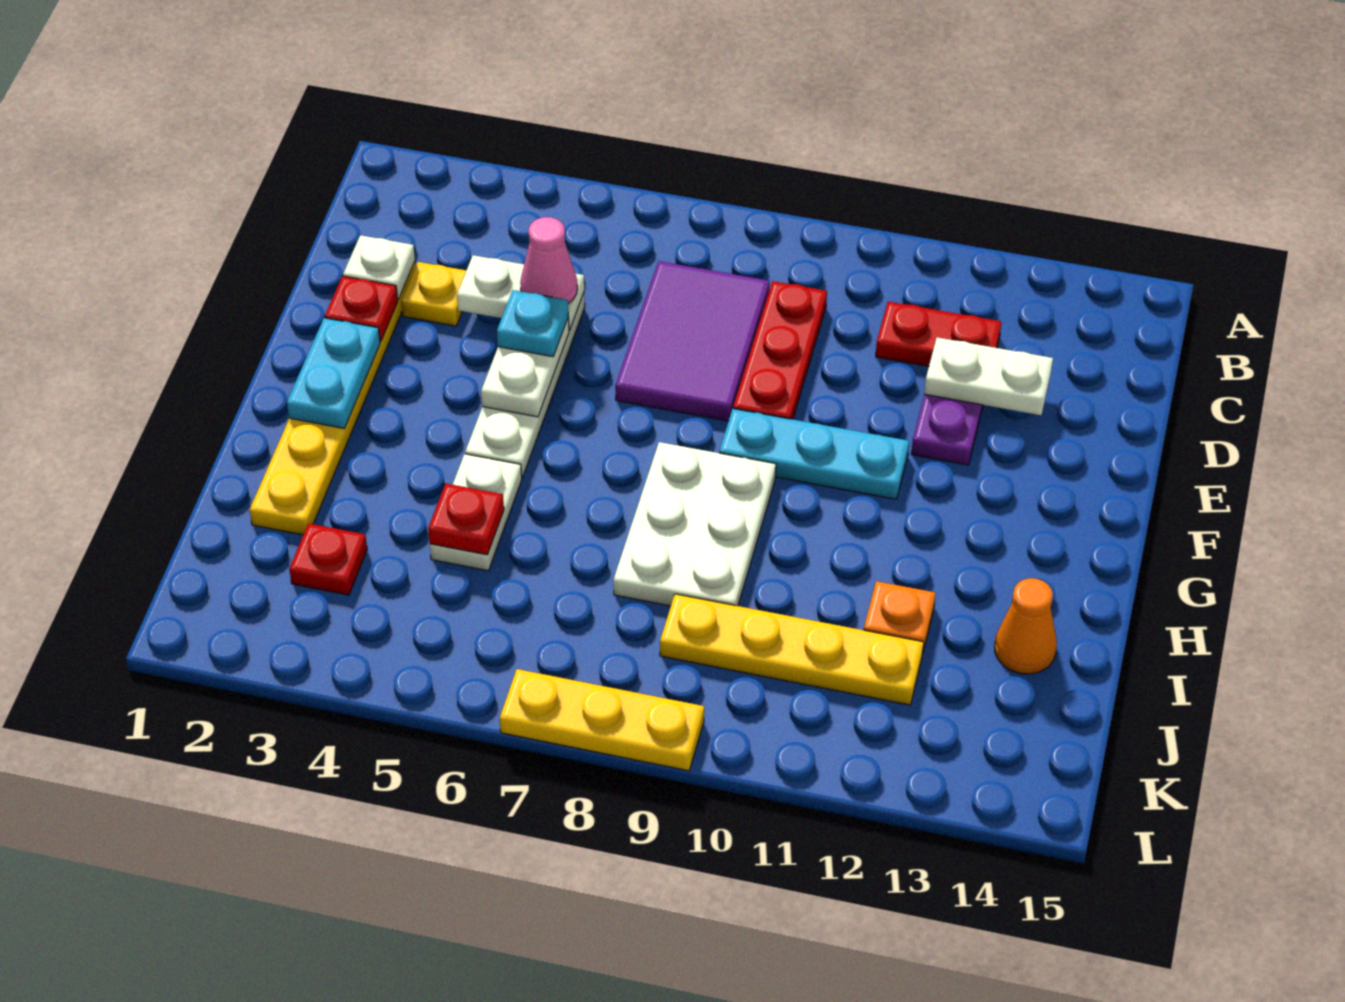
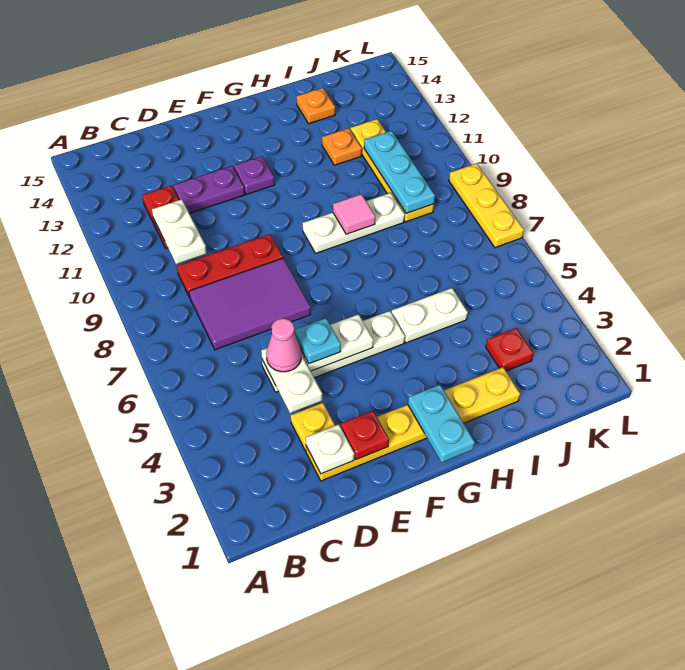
white 1x2 plate [924,337,1053,415] -> white 1x2 plate moved to [152,199,207,264]
cyan 1x2 plate [287,318,380,429] -> cyan 1x2 plate turned to [408,385,475,462]
cyan 1x3 plate [719,409,909,499] -> cyan 1x3 plate moved to [364,131,435,213]
none -> purple 1x1 plate [234,156,274,195]
white 2x3 plate [613,442,776,606] -> white 1x3 plate [302,193,405,253]
none -> pink 1x1 tile [333,194,375,234]
red 1x1 plate [428,484,504,555] -> none
orange 1x1 cone [995,578,1057,674] -> orange 1x1 plate [297,88,335,124]

